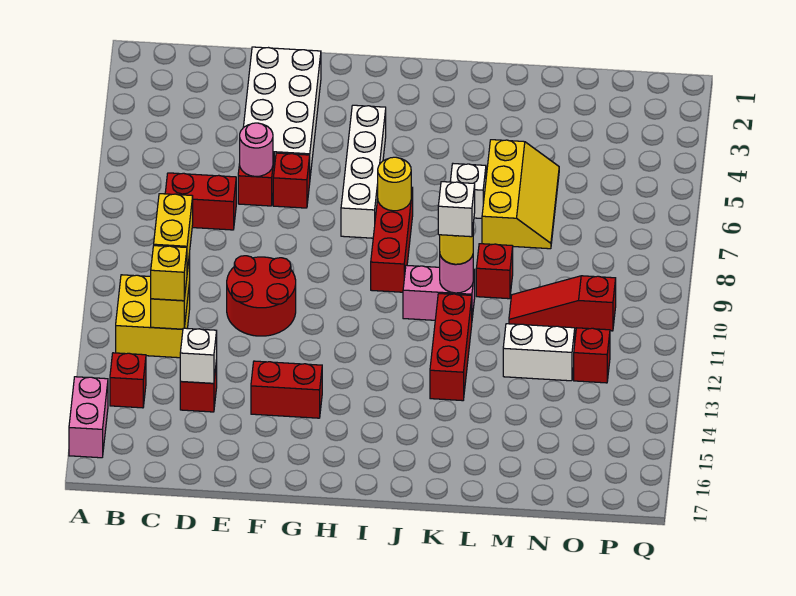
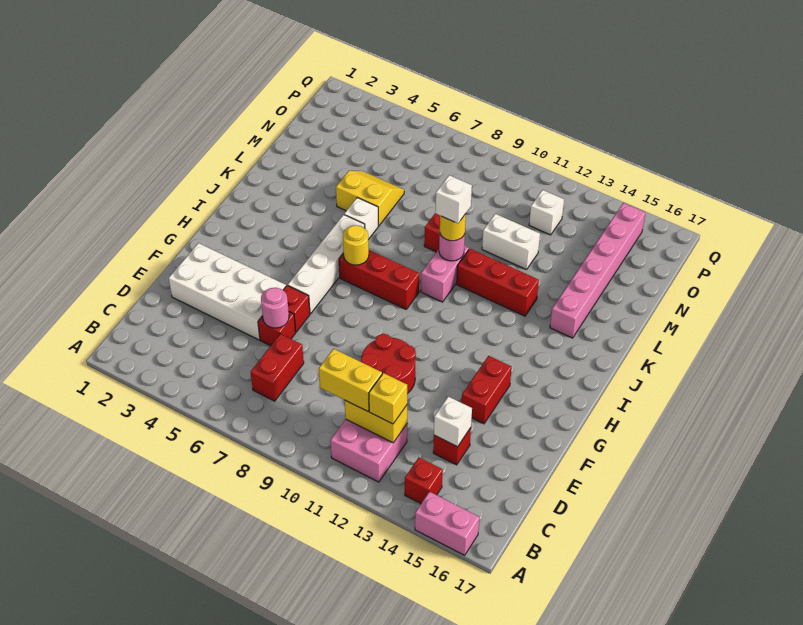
yellow 2x2 brick [116,275,190,358] -> pink 2x2 brick [330,419,407,482]
white 1x4 brick [341,105,386,238] -> white 1x4 brick turned to [288,215,365,314]
none -> pink 1x6 brick [550,203,645,338]
yellow 2x3 slope [482,140,559,249] -> yellow 2x2 slope [336,171,404,226]
red 1x3 slope [509,276,616,331] -> none
white 1x2 brick [503,324,575,381] -> white 1x2 brick turned to [482,214,540,270]
red 1x1 brick [574,328,610,383] -> white 1x1 brick [529,190,564,235]

